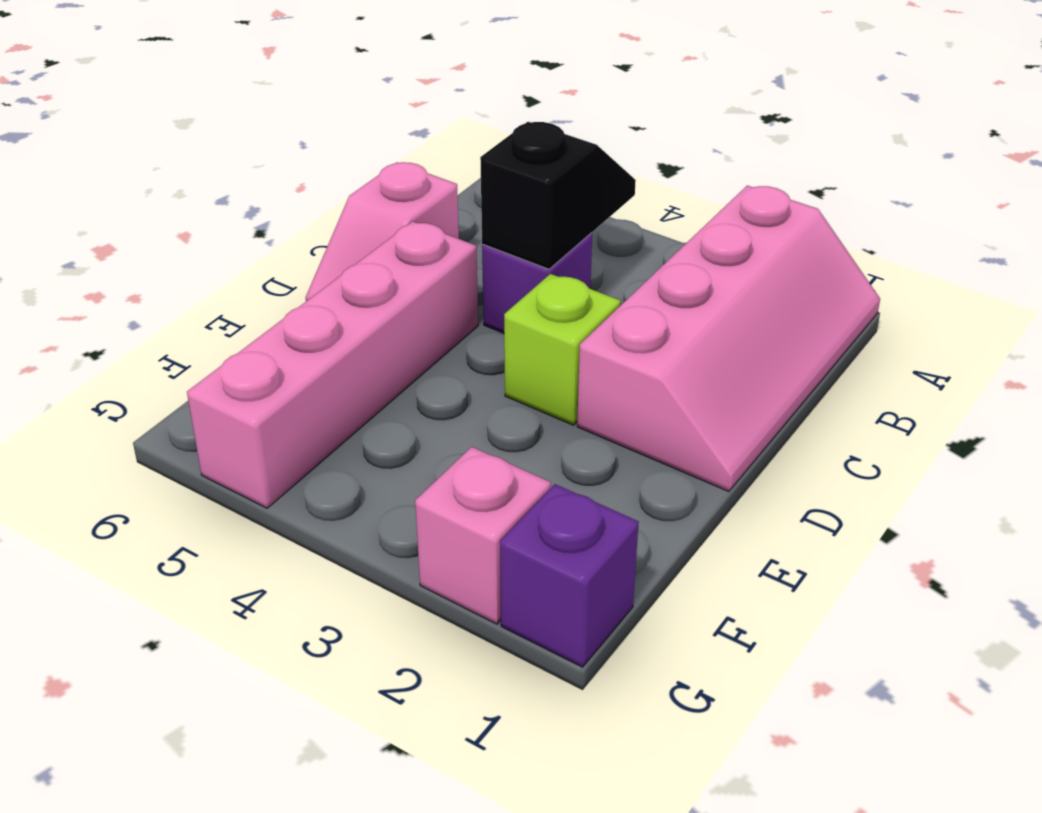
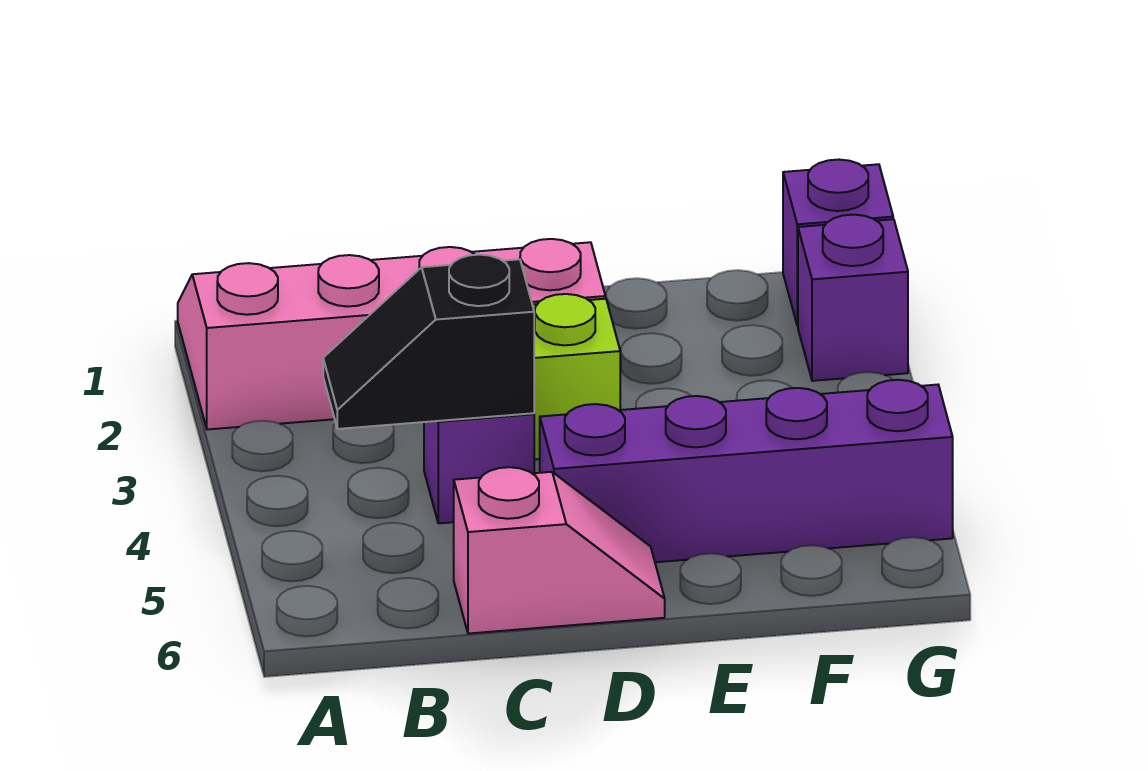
pink 1x4 brick [187,221,478,508] -> purple 1x4 brick [540,380,953,562]
pink 1x1 brick [415,447,551,624] -> purple 1x1 brick [798,215,908,381]

